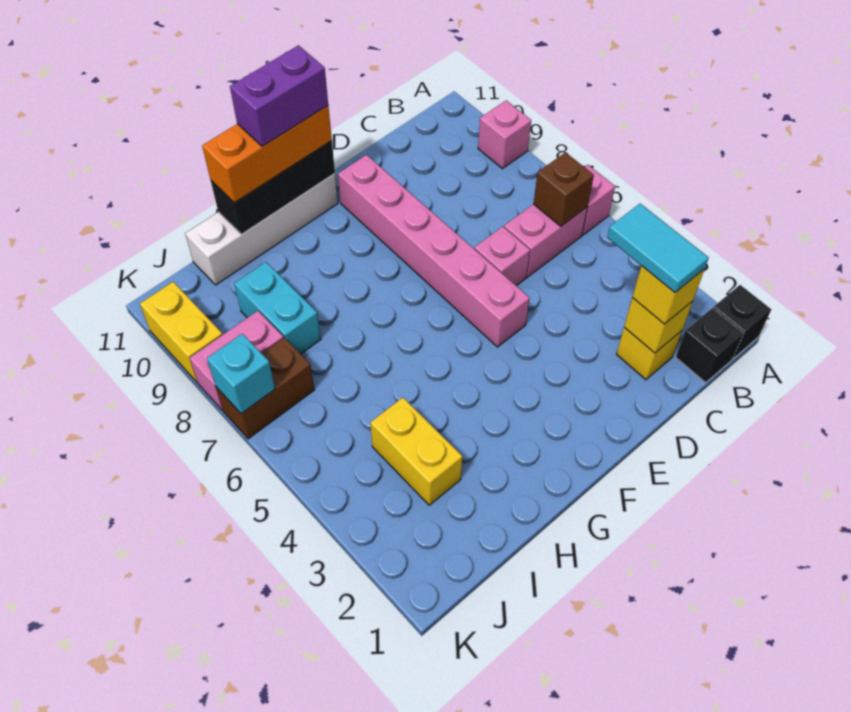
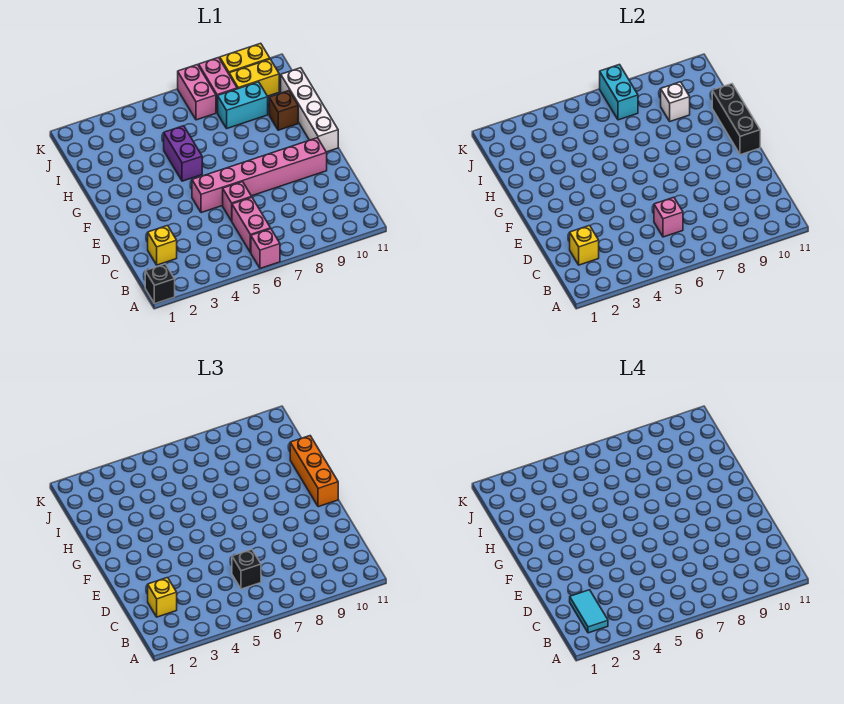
pink 1x1 brick [478,100,531,169] -> pink 1x1 brick moved to [654,197,683,237]
black 1x1 brick [676,308,744,383] -> black 1x1 brick moved to [232,549,261,589]
brown 1x1 brick [533,153,594,226] -> brown 1x1 brick moved to [269,91,298,130]
cyan 1x2 tile [607,204,709,292] -> cyan 1x2 tile turned to [570,590,608,633]
purple 1x2 brick [230,45,328,147] -> purple 1x2 brick moved to [164,126,202,181]
yellow 1x2 brick [370,398,462,505] -> yellow 1x2 brick moved to [229,59,279,96]
none -> white 1x1 brick [661,82,690,121]
brown 1x2 brick [216,338,314,439] -> pink 1x2 brick [178,65,216,120]
cyan 1x1 brick [207,334,275,414] -> cyan 1x2 brick [600,65,638,120]

